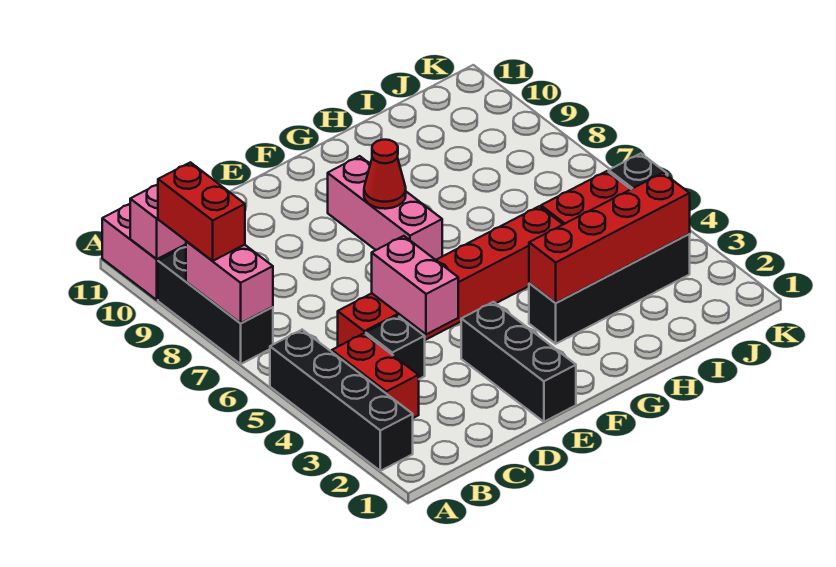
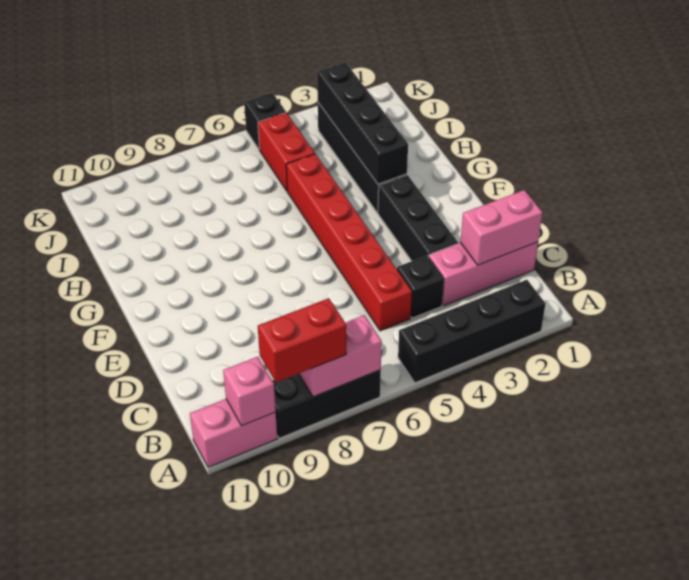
red 1x2 brick [332,333,419,418] -> none
pink 1x2 brick [372,236,458,334] -> pink 1x2 brick moved to [460,190,543,265]
black 1x3 brick [461,302,576,422] -> black 1x3 brick turned to [378,175,458,261]
pink 1x3 brick [328,156,442,260] -> pink 1x3 brick moved to [429,242,538,305]
red 1x1 cone [364,140,406,209] -> none
red 1x4 brick [529,173,690,303] -> black 1x4 brick [317,62,408,184]

